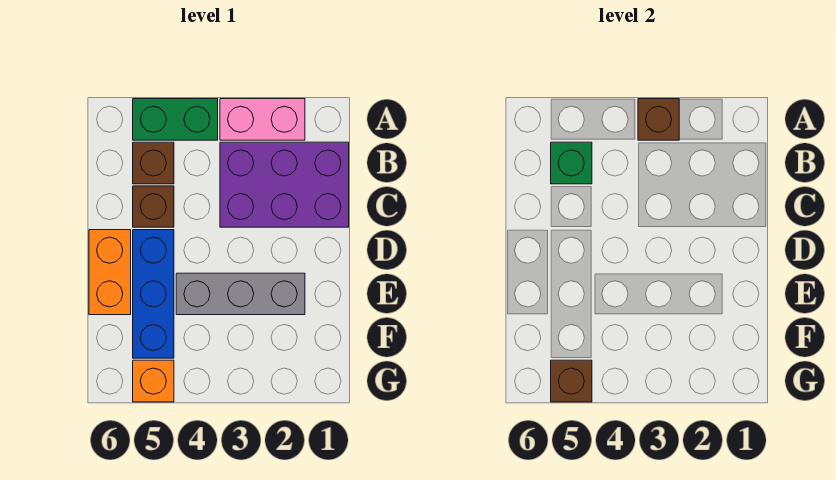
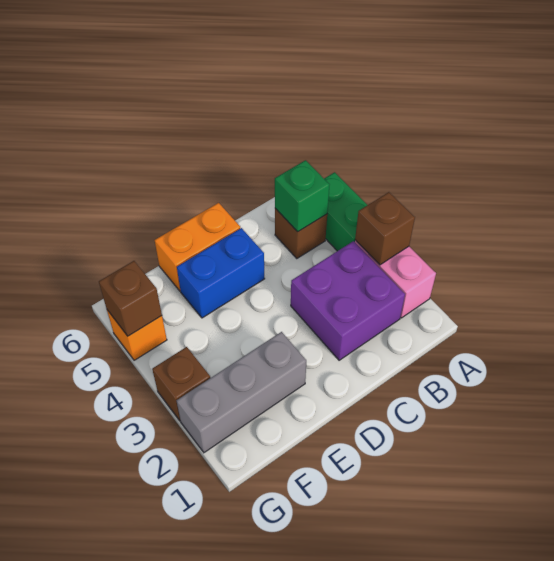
purple 2x3 brick [220,142,349,227] -> purple 2x2 brick [291,241,405,360]
brown 1x1 brick [133,186,174,227] -> brown 1x1 brick moved to [152,347,210,421]
blue 1x3 brick [133,230,174,358] -> blue 1x2 brick [177,228,265,318]
grey 1x3 brick [176,273,305,315] -> grey 1x3 brick turned to [176,332,306,453]

